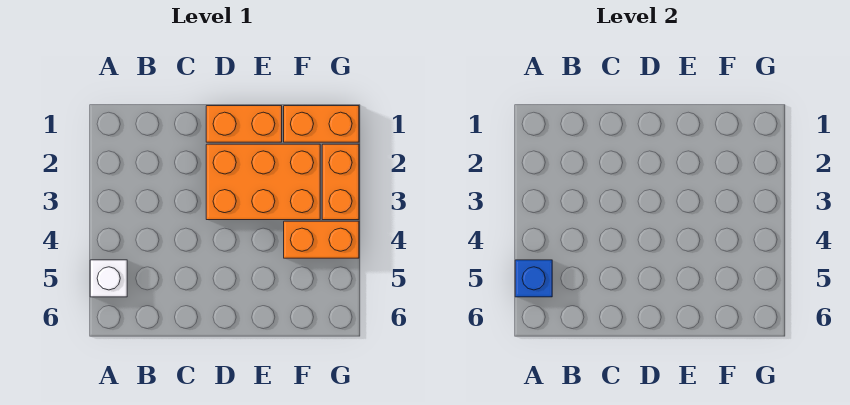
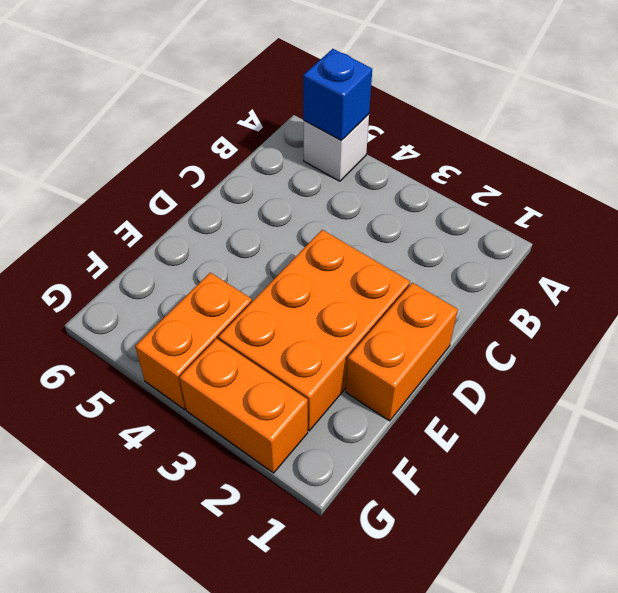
orange 1x2 brick [284,106,359,142] -> none

